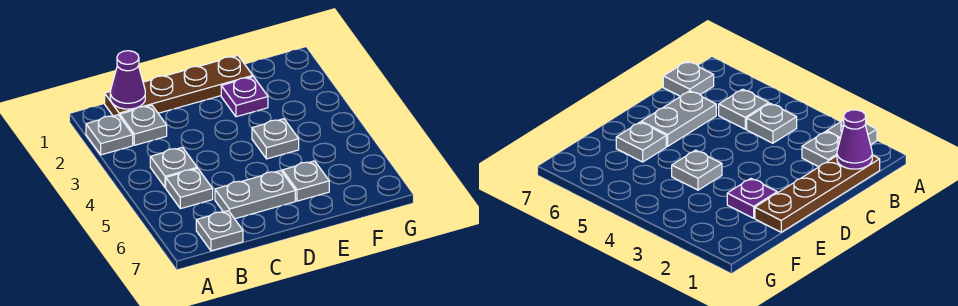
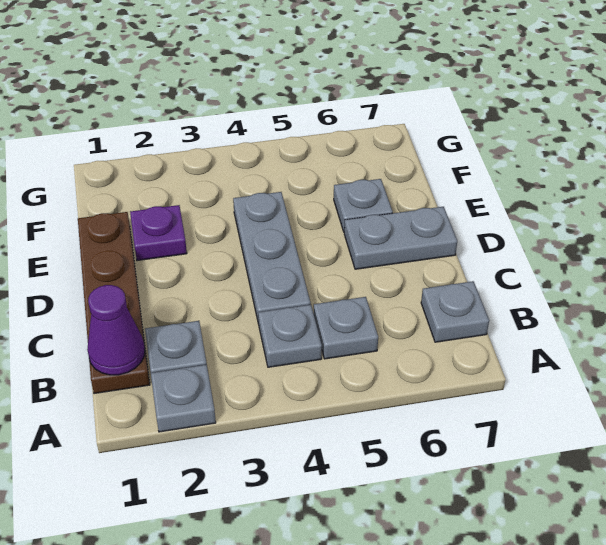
grey 1x2 plate [215,170,295,219] -> grey 1x2 plate turned to [344,207,457,269]
grey 1x1 plate [252,119,299,159] -> grey 1x3 plate [233,192,311,324]

